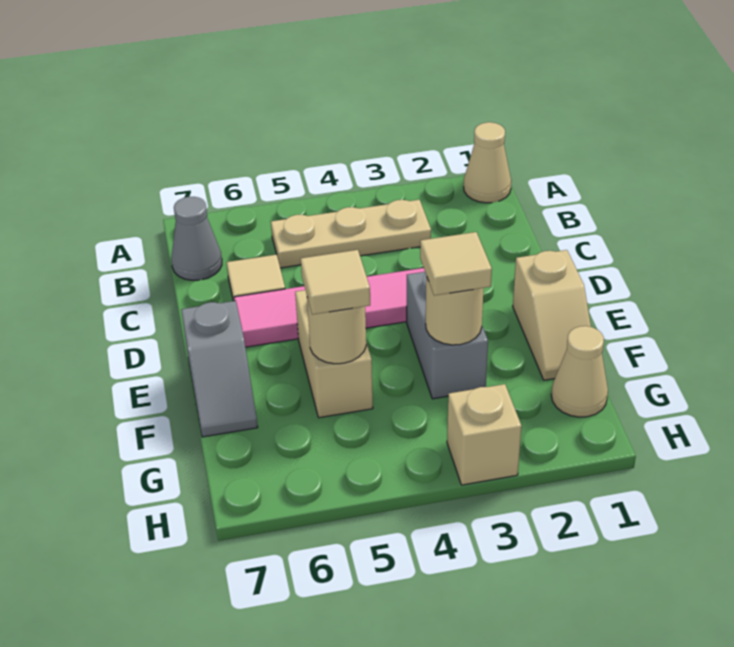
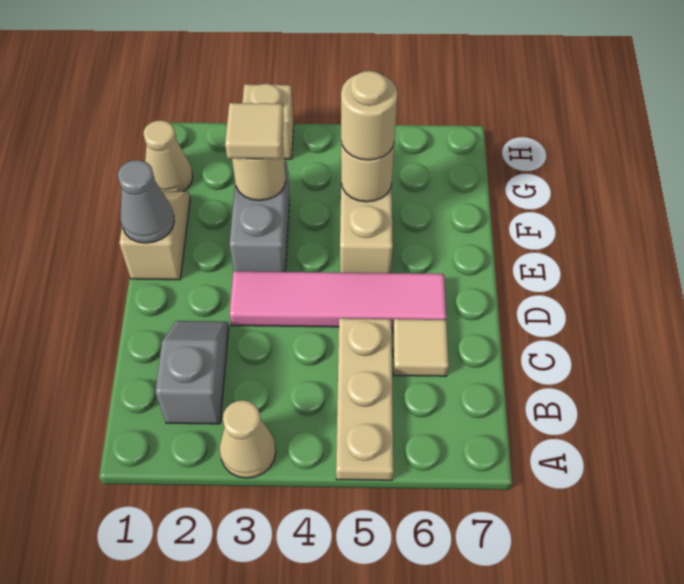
tan 1x1 cone [464,122,511,203] -> tan 1x1 cone moved to [219,400,276,478]
tan 1x3 plate [271,200,431,268] -> tan 1x3 plate turned to [336,318,393,480]
grey 1x1 cone [171,197,222,280] -> grey 1x1 cone moved to [118,160,174,243]
grey 1x2 slope [181,301,258,437] -> grey 1x2 slope moved to [155,321,229,424]
tan 1x1 tile [301,250,370,315] -> tan 1x1 round brick [341,71,398,160]

